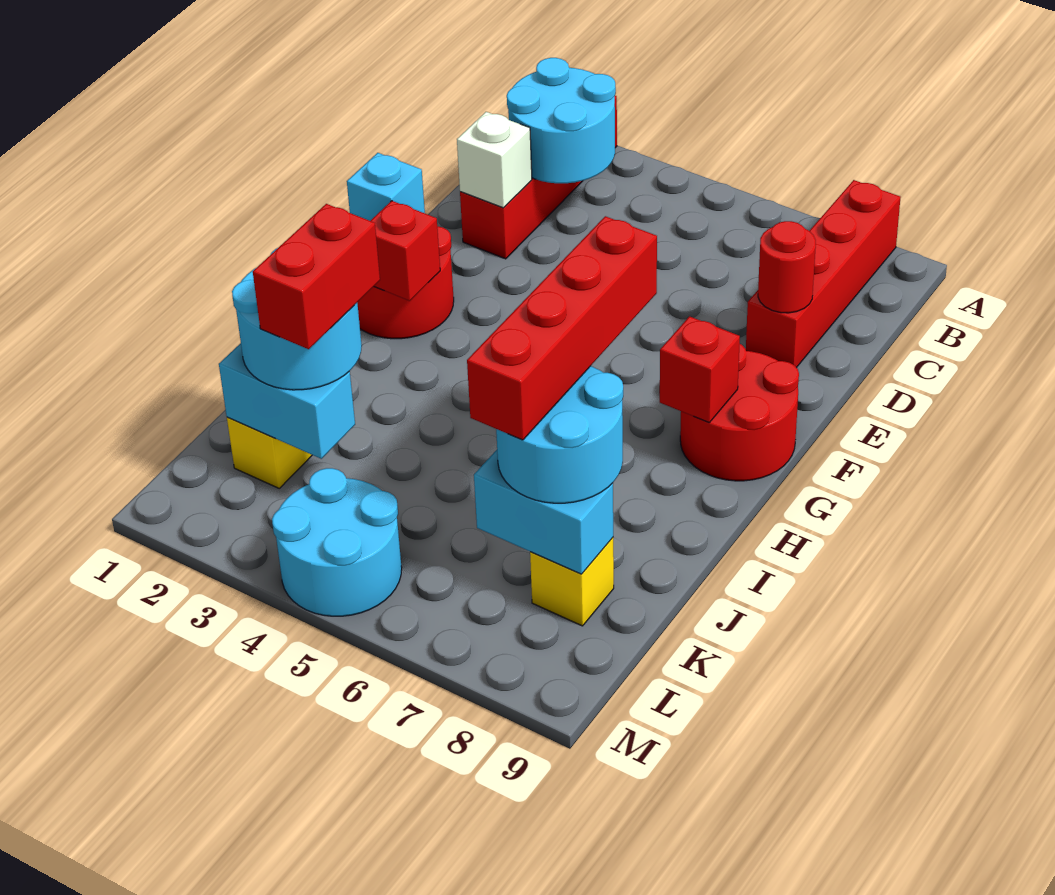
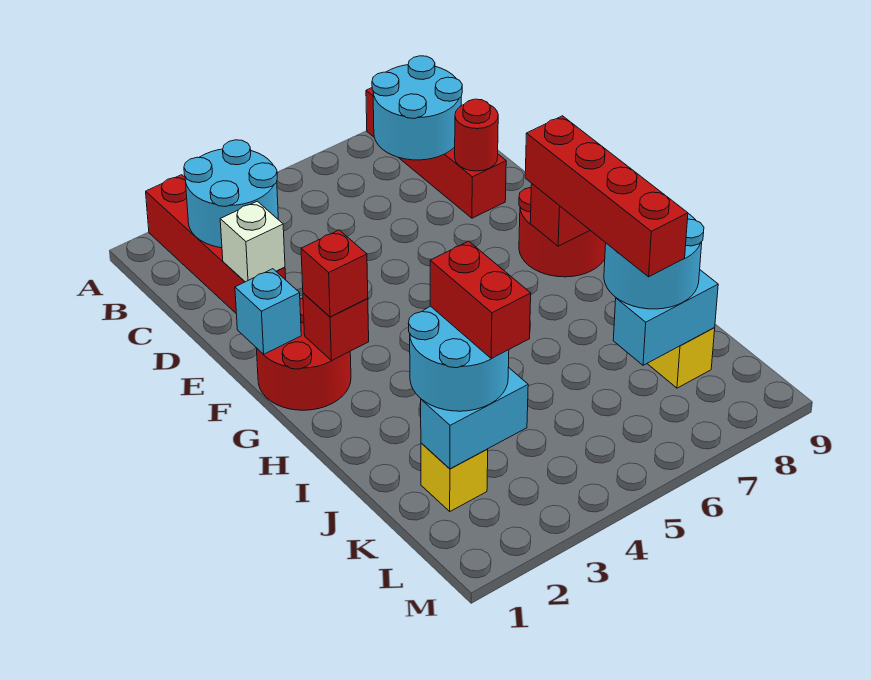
none -> red 1x1 brick [301,230,368,317]
cyan 2x2 round brick [272,468,402,616] -> cyan 2x2 round brick moved to [372,56,462,160]

